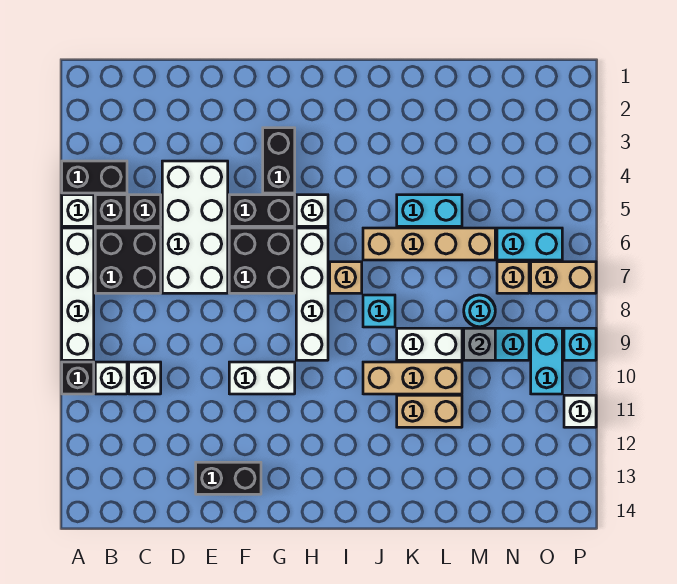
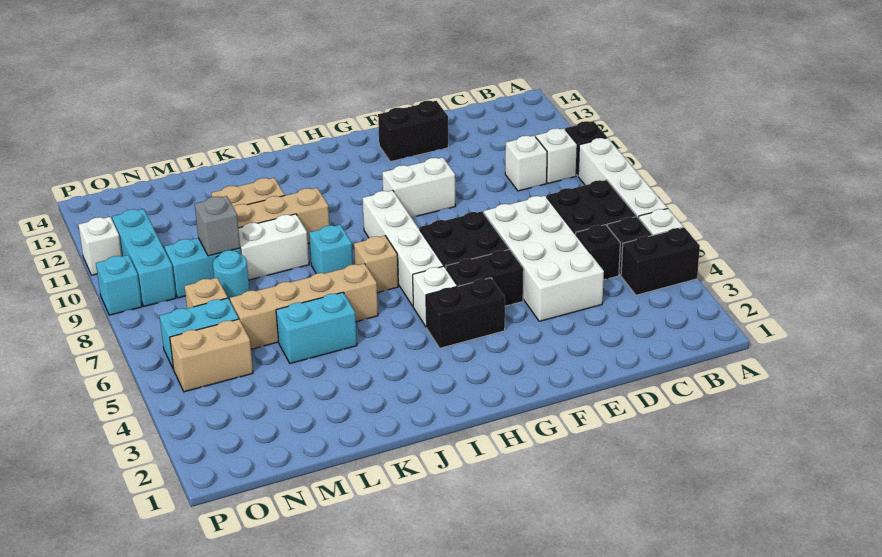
black 1x2 brick [263,128,295,193] -> black 1x2 brick turned to [426,278,505,348]
tan 1x2 brick [531,262,596,293] -> tan 1x2 brick moved to [170,319,253,392]
cyan 1x2 brick [531,328,562,394] -> cyan 1x3 brick [112,209,176,306]

